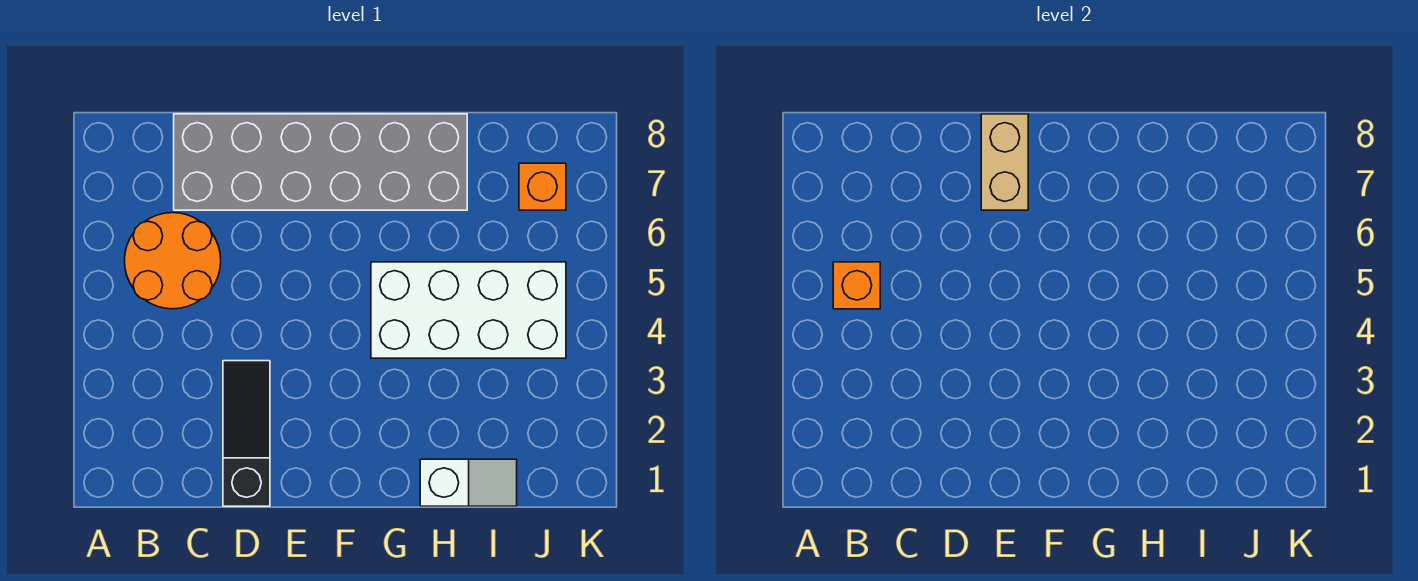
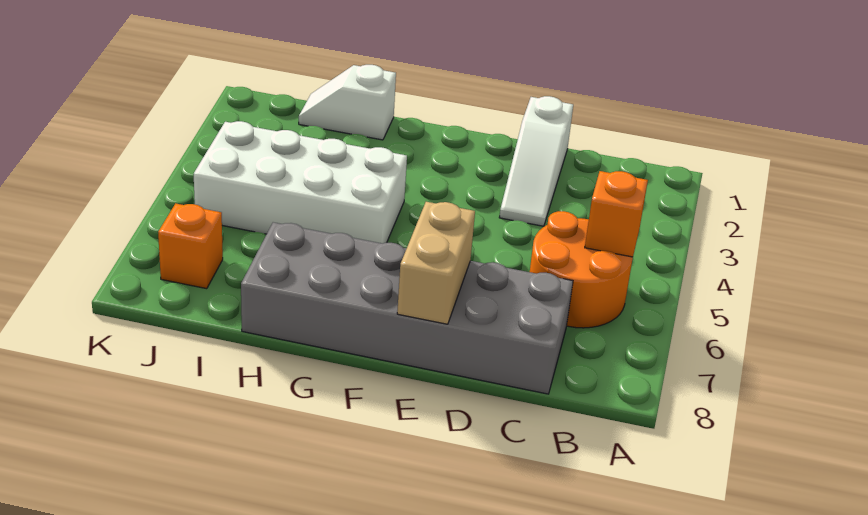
black 1x3 slope [223,361,270,506] -> white 1x3 slope [499,96,573,226]

